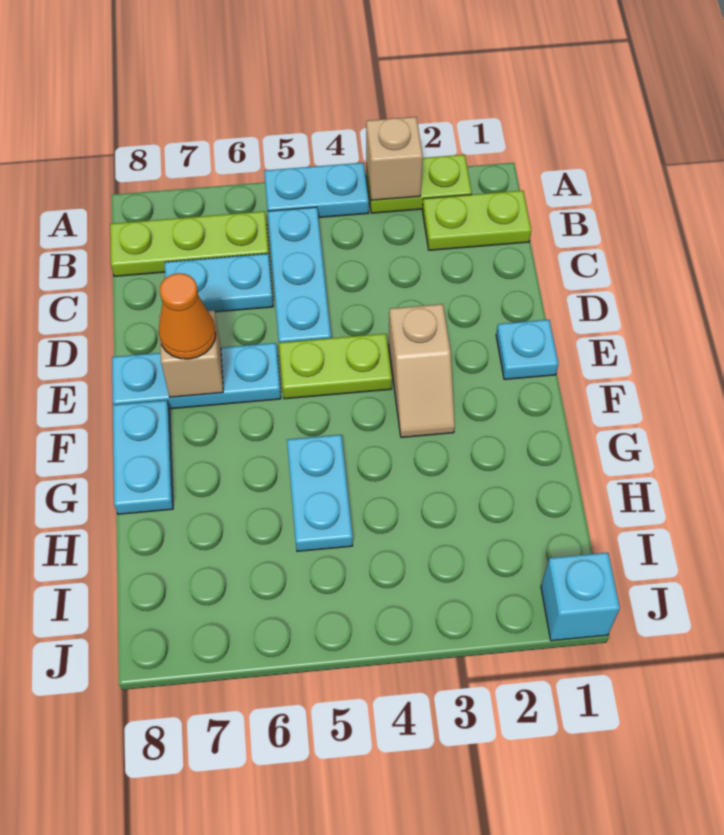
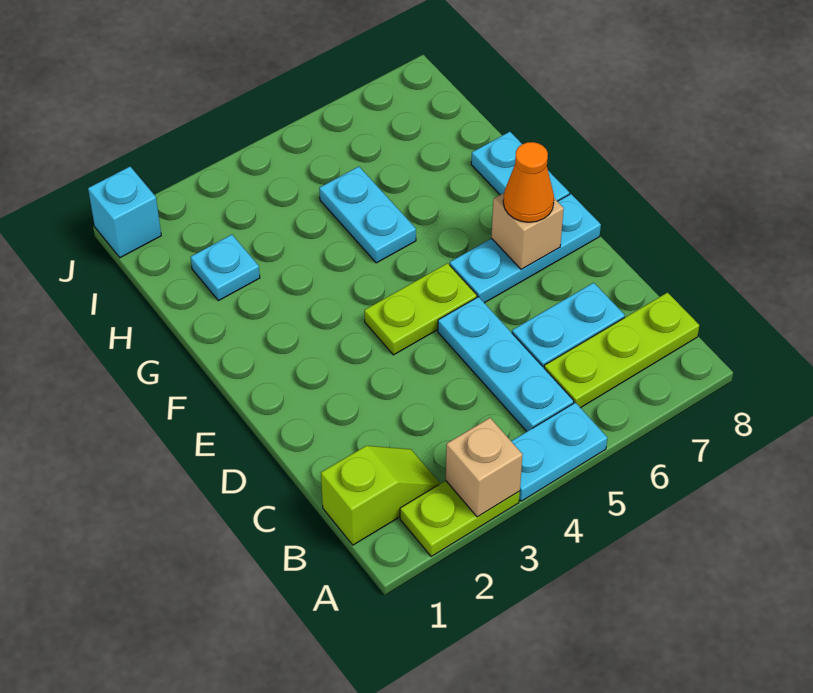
lime 1x2 plate [422,191,531,250] -> lime 1x2 slope [321,446,440,545]
cyan 1x1 plate [496,320,558,379] -> cyan 1x1 plate moved to [191,235,260,301]
tan 1x2 slope [388,304,455,437] -> none

